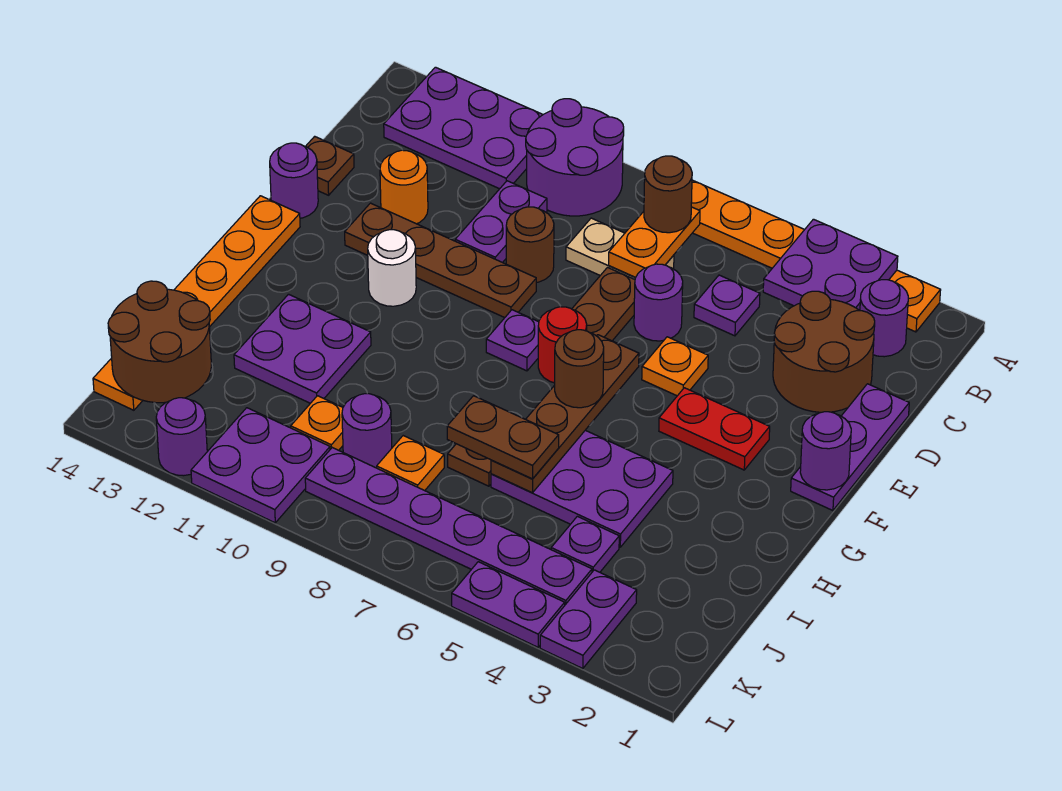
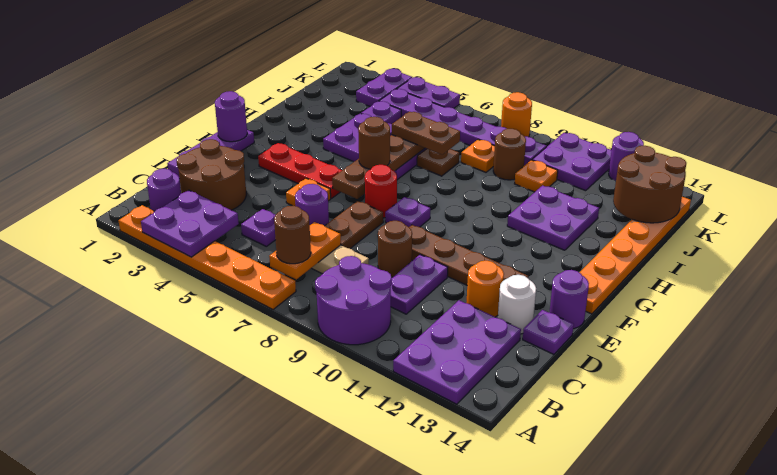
purple 2x3 plate [384,67,543,189] -> purple 2x3 plate turned to [393,300,521,404]
brown 1x1 plate [306,136,354,195] -> purple 1x1 plate [523,310,574,354]
red 1x2 plate [659,388,770,470] -> red 1x3 plate [258,143,342,198]
white 1x1 round brick [368,230,416,306] -> white 1x1 round brick moved to [498,275,536,334]
purple 1x1 round brick [342,394,392,468] -> brown 1x1 round brick [493,129,526,180]
none -> orange 1x1 round brick [501,92,532,137]

